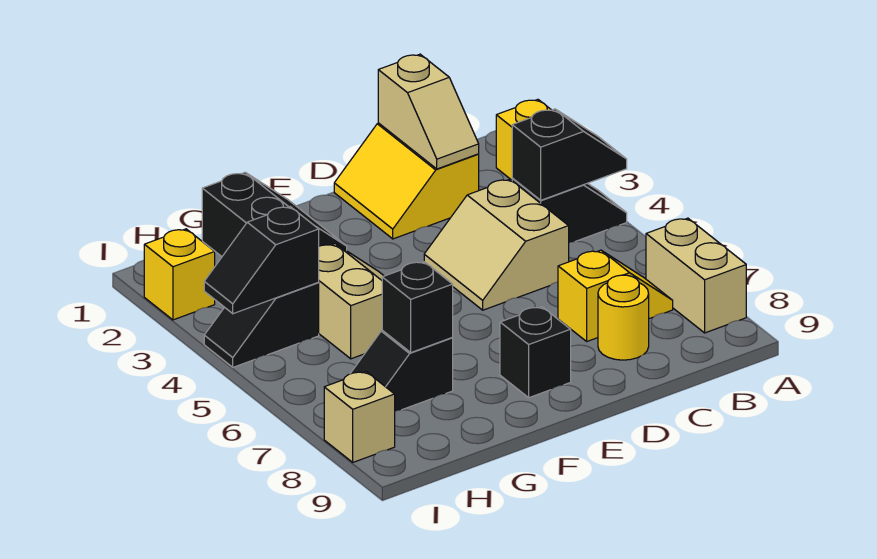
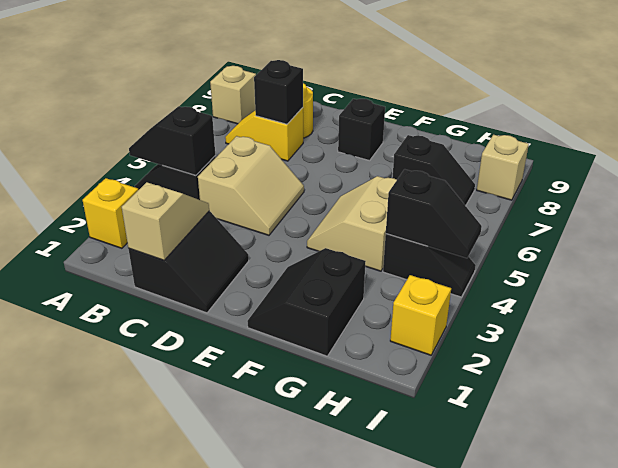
tan 1x2 brick [646,218,746,333] -> tan 1x1 brick [210,66,256,124]
yellow 2x2 slope [334,123,479,239] -> black 2x2 slope [129,211,249,313]
black 1x1 brick [382,262,453,352] -> black 1x1 brick moved to [254,60,303,124]

